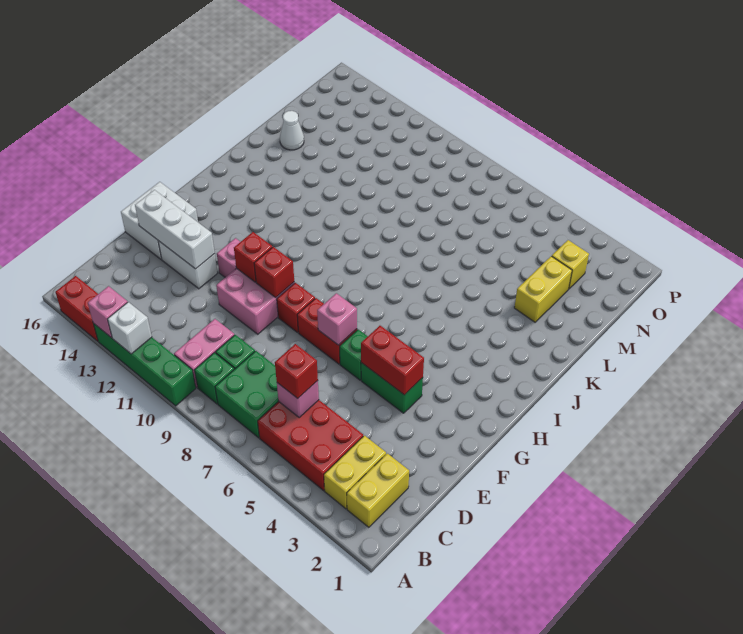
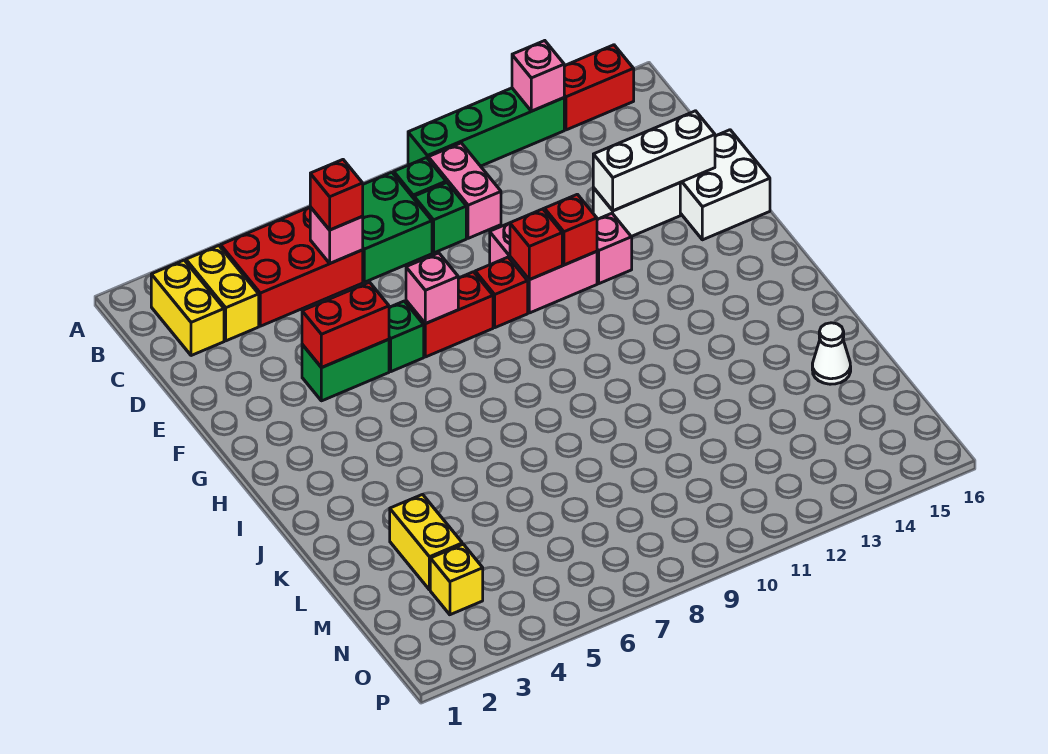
white 1x1 brick [108,302,152,354] -> none

